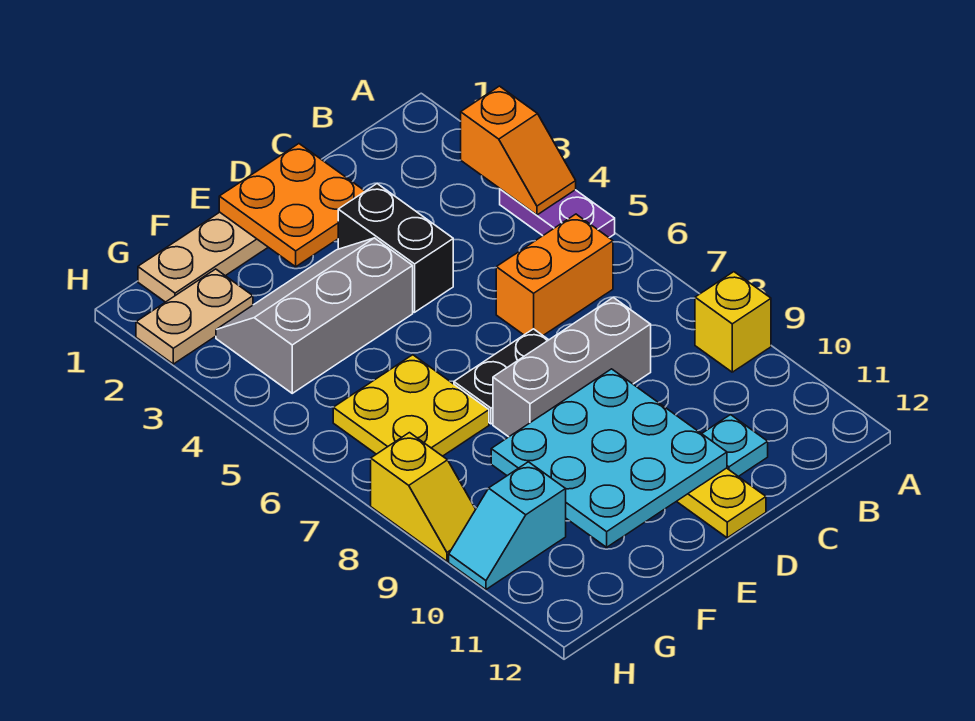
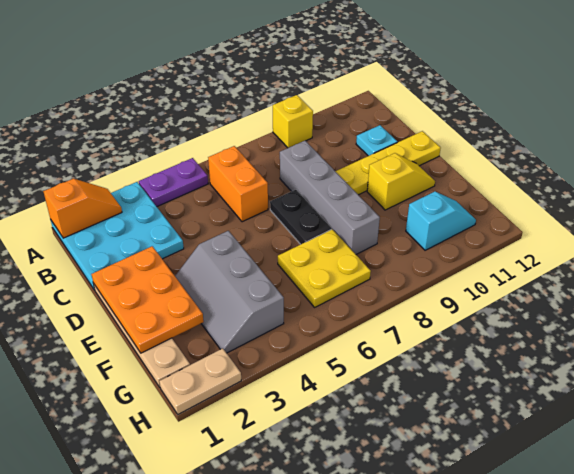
orange 1x2 slope [461,86,576,215] -> orange 1x2 slope moved to [43,179,122,238]
grey 1x3 brick [493,297,651,437] -> grey 1x4 brick [280,141,380,254]
orange 2x2 plate [219,144,365,267] -> orange 2x3 plate [92,246,204,353]
black 1x2 brick [338,184,453,312] -> none
cyan 3x3 plate [491,369,727,547] -> cyan 3x3 plate moved to [51,182,184,290]
tan 1x2 plate [136,269,253,364] -> tan 1x2 plate turned to [159,348,241,414]
cyan 1x2 slope [449,462,566,589] -> cyan 1x2 slope turned to [406,192,476,250]
yellow 1x2 slope [371,433,476,561] -> yellow 1x2 slope moved to [367,153,435,210]

